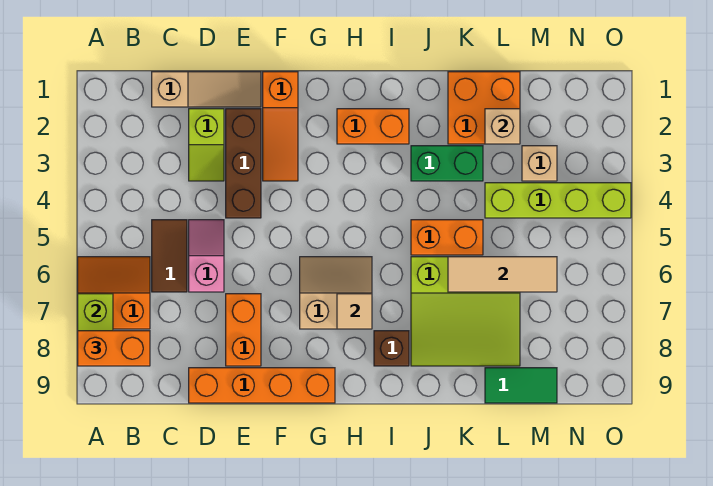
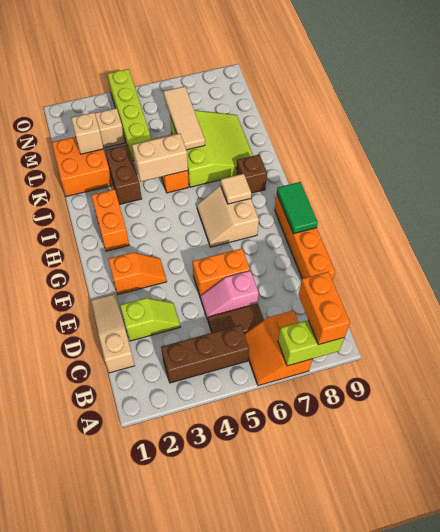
brown 1x3 brick [226,109,261,218] -> brown 1x3 brick moved to [161,325,249,383]
orange 1x2 brick [226,294,261,366] -> orange 1x2 brick moved to [193,248,250,296]
orange 1x3 slope [263,72,298,181] -> orange 1x2 slope [108,252,167,295]
green 1x2 brick [411,146,483,181] -> brown 1x2 brick [105,145,142,205]
none -> tan 1x2 brick [132,134,188,182]
green 1x2 tile [485,368,557,403] -> green 1x2 tile moved to [277,182,318,234]

